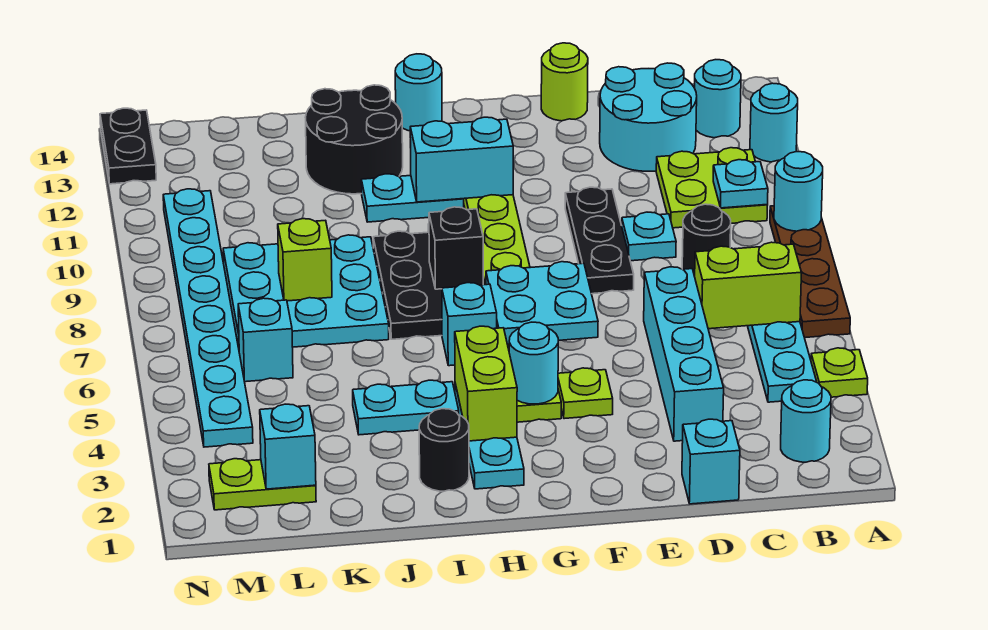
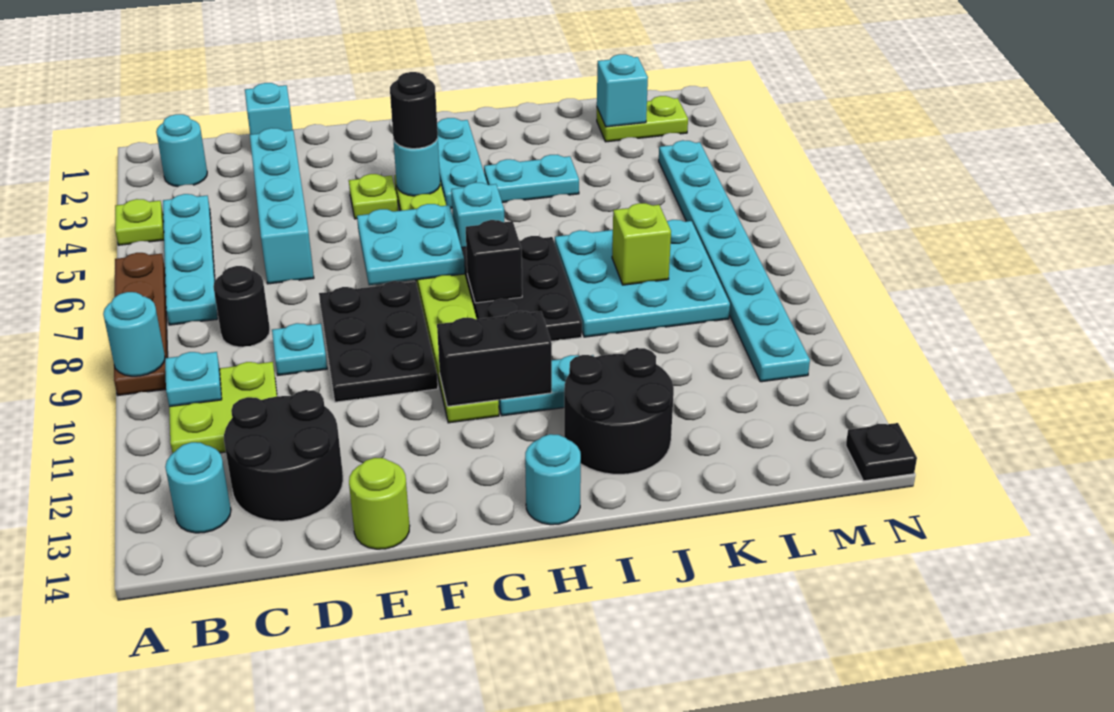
cyan 1x1 round brick [750,83,798,162] -> none
lime 1x2 brick [695,242,801,329] -> none
cyan 2x2 round brick [600,63,697,171] -> black 2x2 round brick [224,390,343,521]
black 1x3 plate [565,187,634,294] -> black 2x3 plate [319,281,438,402]
cyan 1x2 brick [410,117,513,202] -> black 1x2 brick [437,311,552,406]
lime 1x2 brick [455,326,517,441] -> none
black 1x1 round brick [419,409,469,491] -> black 1x1 round brick moved to [390,72,438,149]
cyan 1x1 brick [238,298,293,382] -> none
black 1x2 plate [100,108,156,184] -> black 1x1 plate [846,423,917,481]

